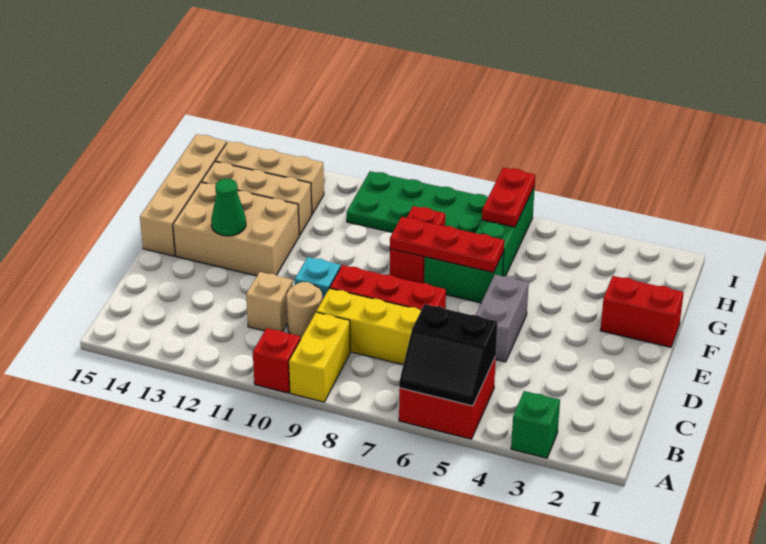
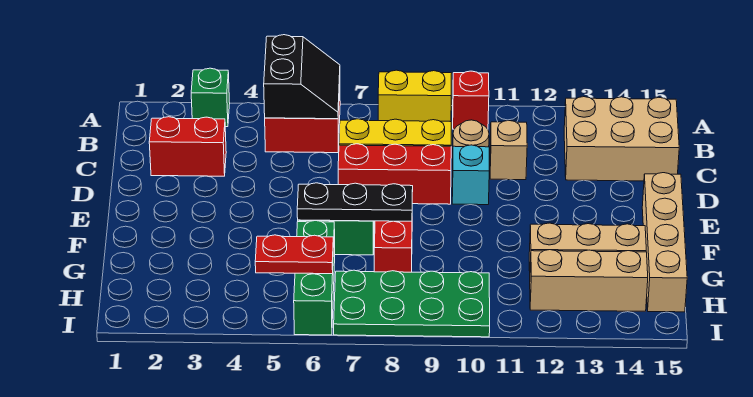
black 2x2 slope [399,304,497,406] -> black 2x2 slope turned to [264,35,340,119]
yellow 1x2 brick [289,312,350,402] -> yellow 1x2 brick turned to [378,70,451,122]
grey 1x2 brick [476,275,529,362] -> none
tan 2x3 brick [173,182,299,276] -> tan 2x3 brick moved to [564,97,679,181]
green 1x1 cone [211,179,246,236] -> none
red 1x2 brick [600,276,684,347] -> red 1x2 brick moved to [149,117,226,176]
red 1x3 plate [390,217,504,273] -> black 1x3 plate [297,183,413,221]
red 1x2 plate [482,167,535,227] -> red 1x2 plate turned to [255,235,333,274]

